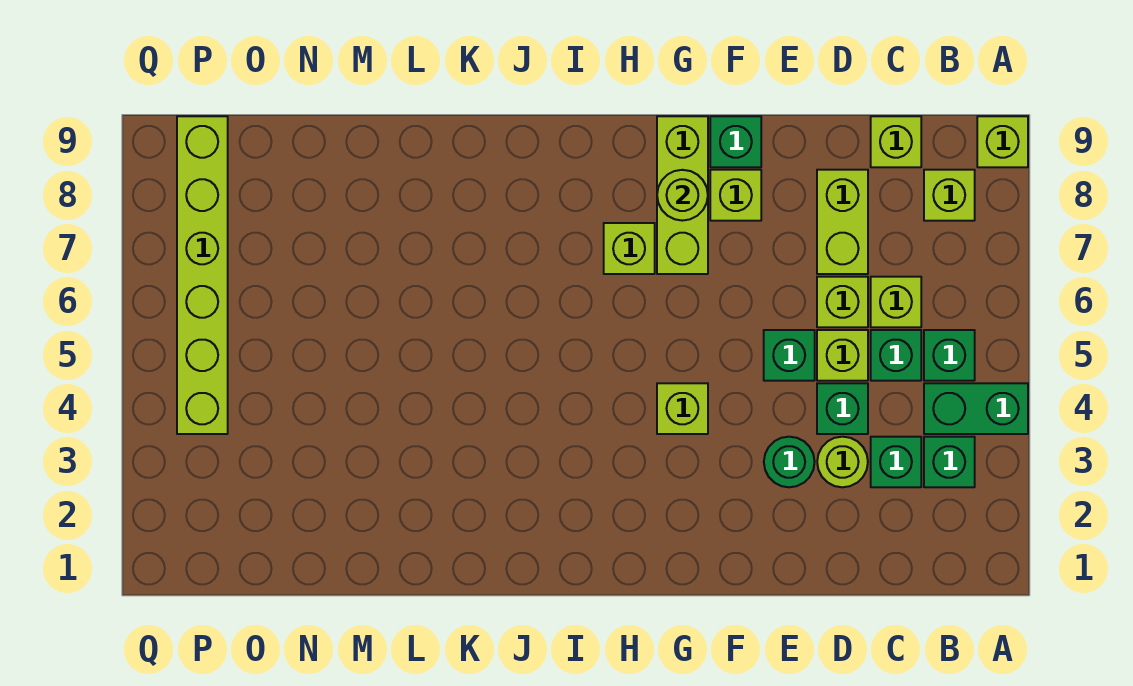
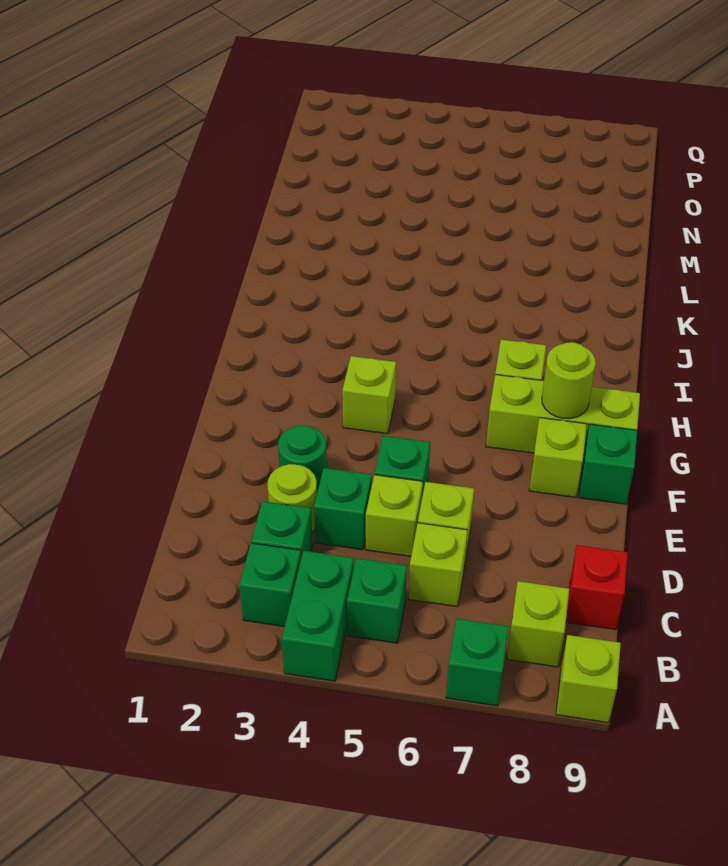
green 1x1 brick [871,330,921,381] -> green 1x1 brick moved to [446,619,509,706]
lime 1x1 brick [871,116,921,167] -> red 1x1 brick [566,545,628,630]
lime 1x2 brick [817,170,868,274] -> none
lime 1x6 brick [177,116,228,434] -> none

